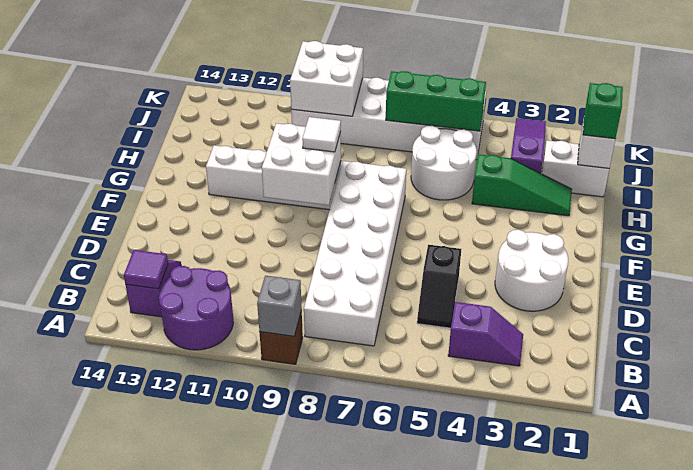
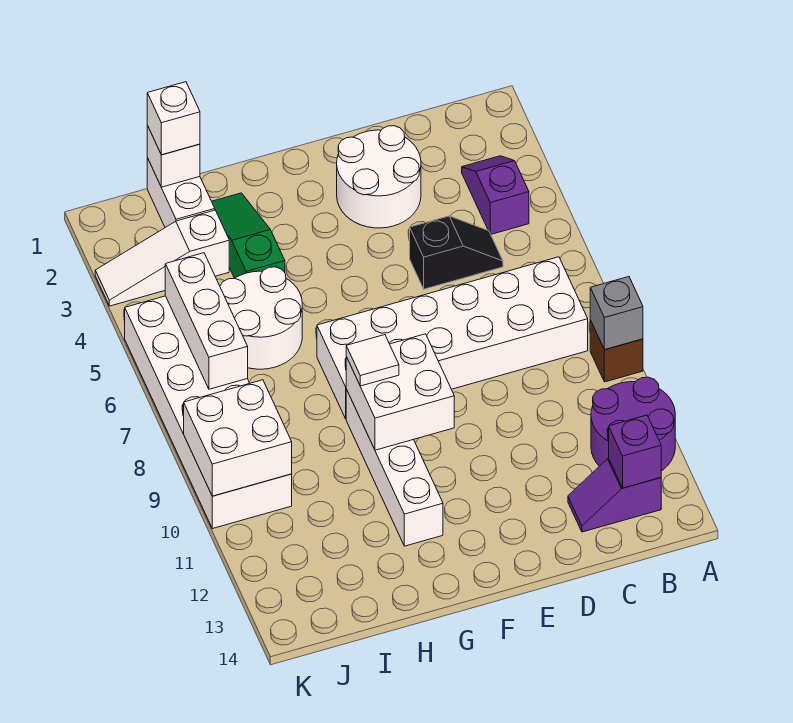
purple 1x1 tile [124,250,168,289] -> purple 1x1 brick [609,415,661,488]
green 1x1 brick [583,83,623,139] -> white 1x1 brick [147,82,200,155]
purple 1x3 slope [511,118,546,173] -> white 1x3 slope [95,210,229,306]
green 1x3 brick [386,71,486,131] -> white 1x3 brick [165,253,248,389]

